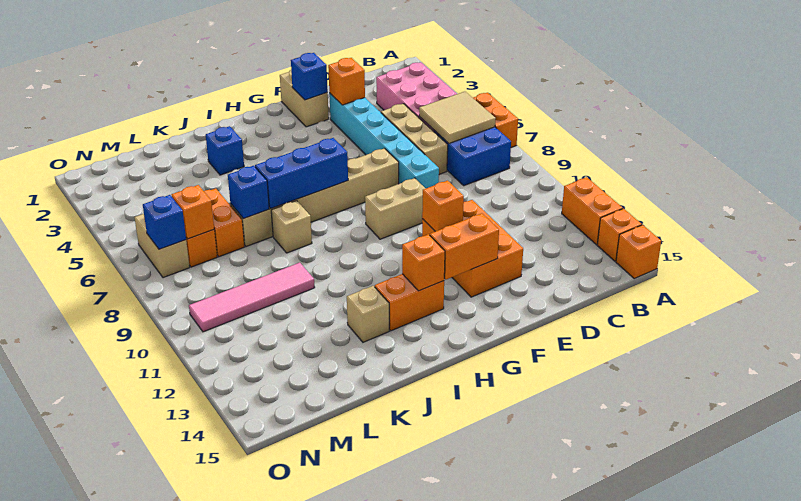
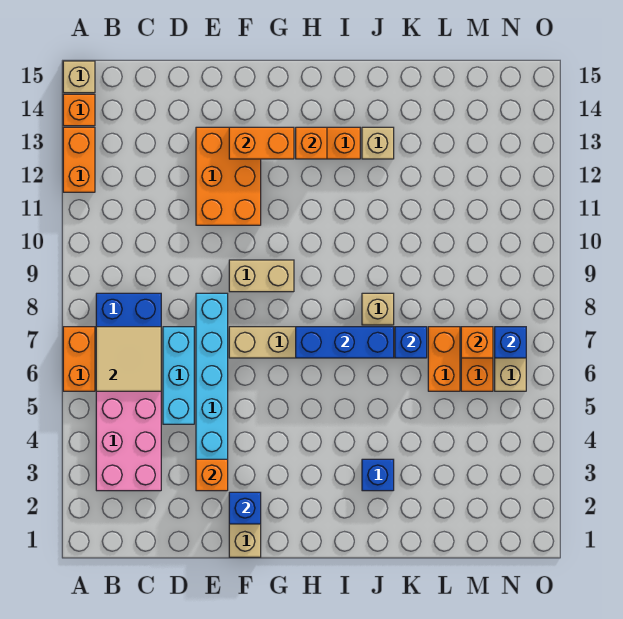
orange 1x1 brick [616,225,661,278] -> tan 1x1 brick [63,61,95,93]
tan 1x3 brick [381,104,448,174] -> cyan 1x3 brick [163,327,194,424]
orange 1x1 brick [422,181,464,231] -> none
pink 1x4 tile [189,263,315,332] -> none

